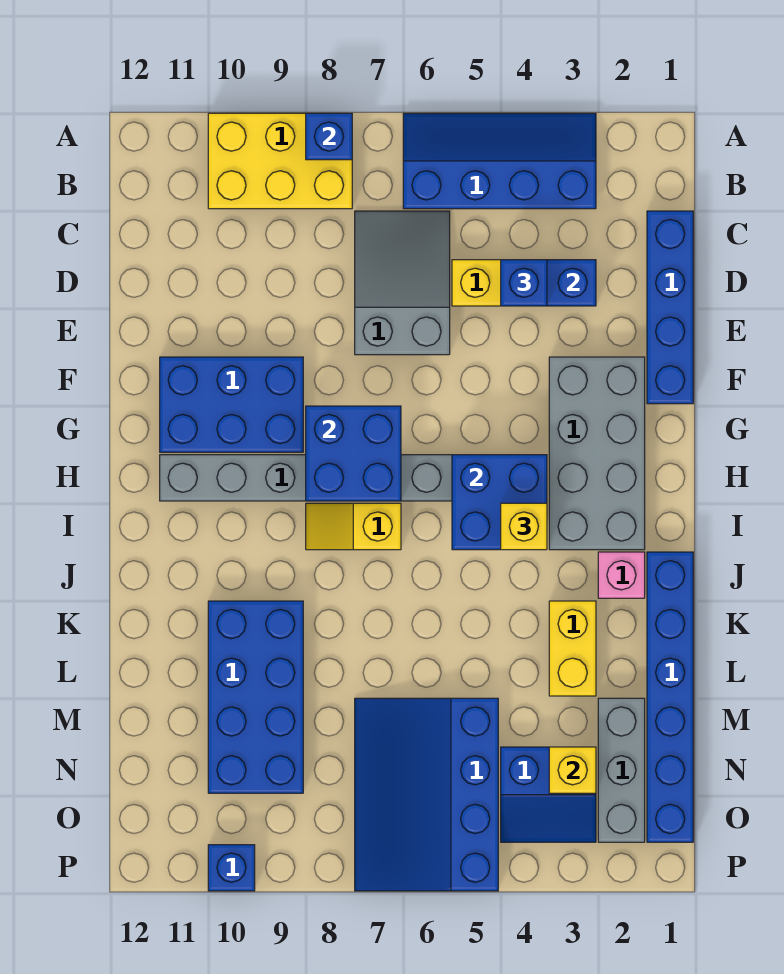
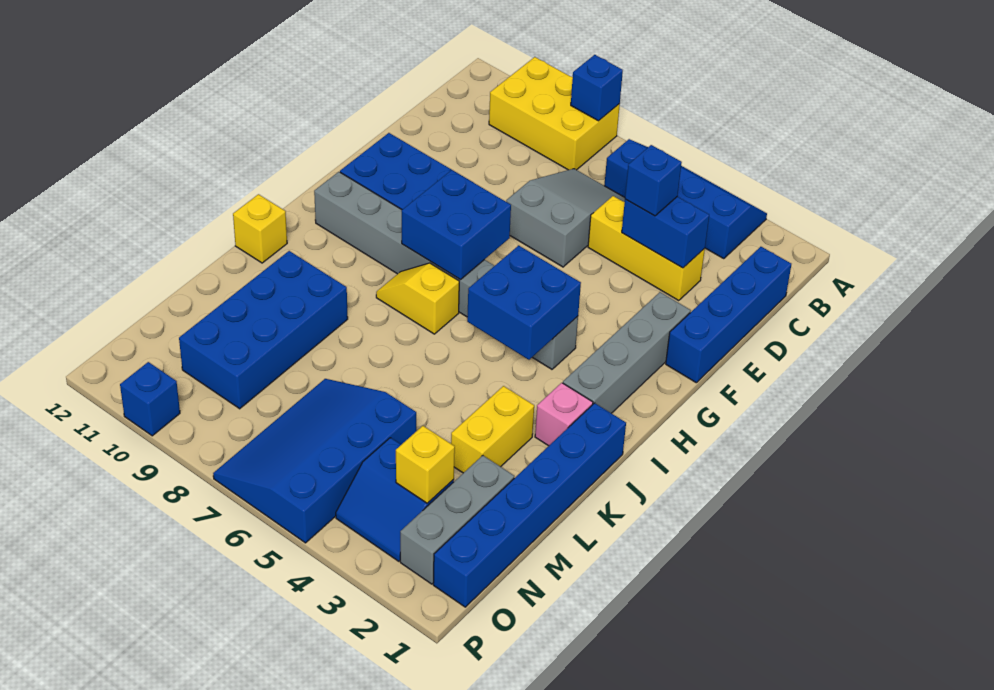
grey 2x4 brick [549,357,645,550] -> grey 1x4 brick [563,292,691,413]
yellow 1x1 brick [501,503,547,550] -> yellow 1x1 brick moved to [233,194,287,263]

